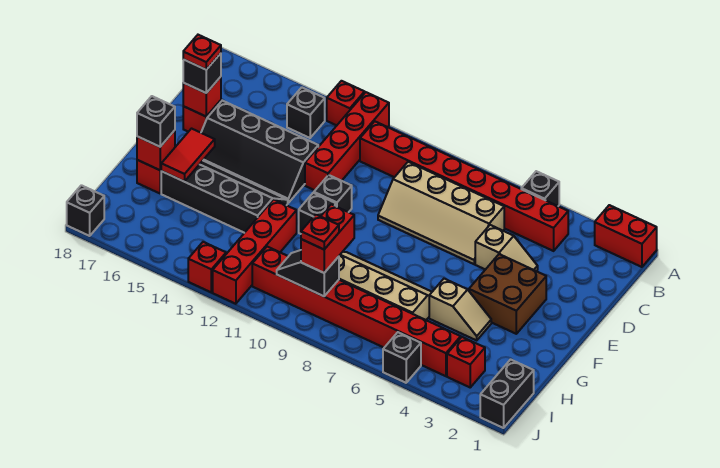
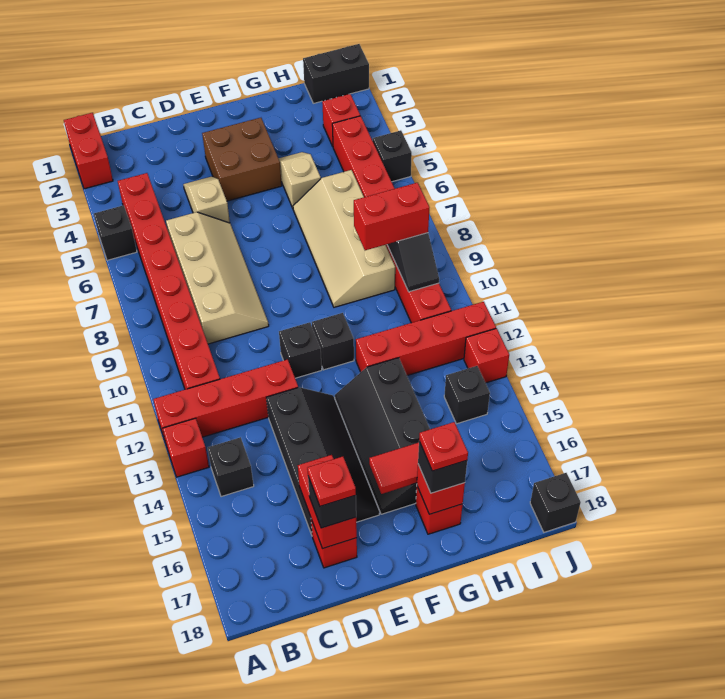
red 1x1 brick [183,77,221,116] -> red 1x2 brick [298,455,357,549]
red 1x1 plate [301,215,339,249] -> red 1x1 plate moved to [419,422,468,471]
none -> black 1x1 brick [444,366,490,424]

